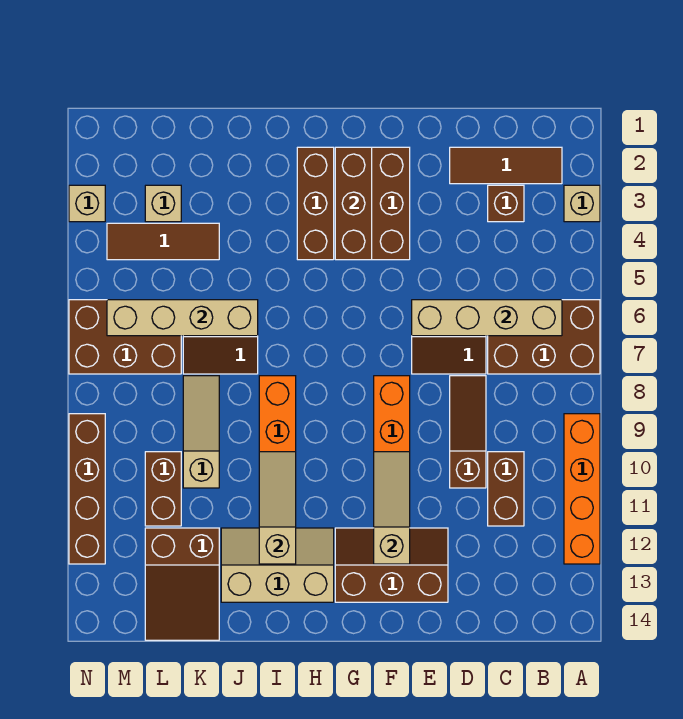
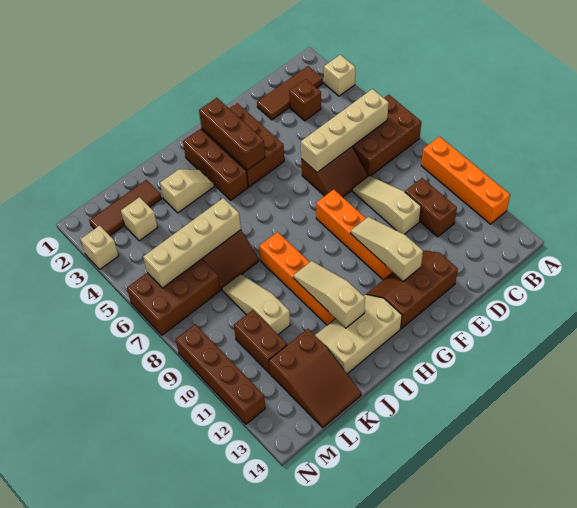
brown 1x3 slope [450,376,486,488] -> tan 1x3 slope [352,176,421,234]
none -> tan 1x2 slope [160,169,214,213]
brown 1x3 tile [107,223,219,260] -> brown 1x3 tile moved to [89,180,162,236]

